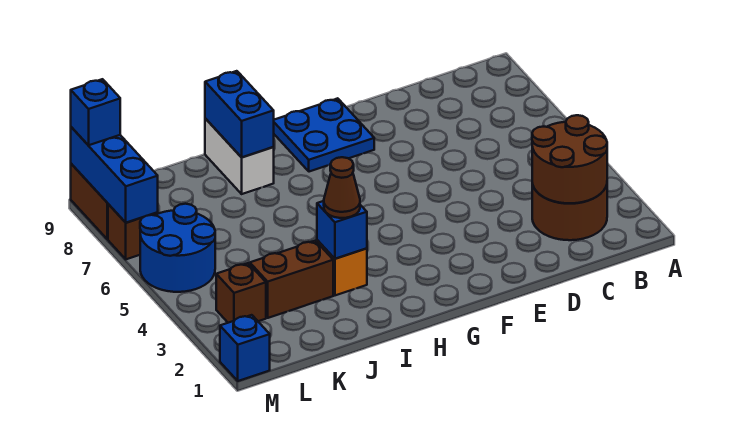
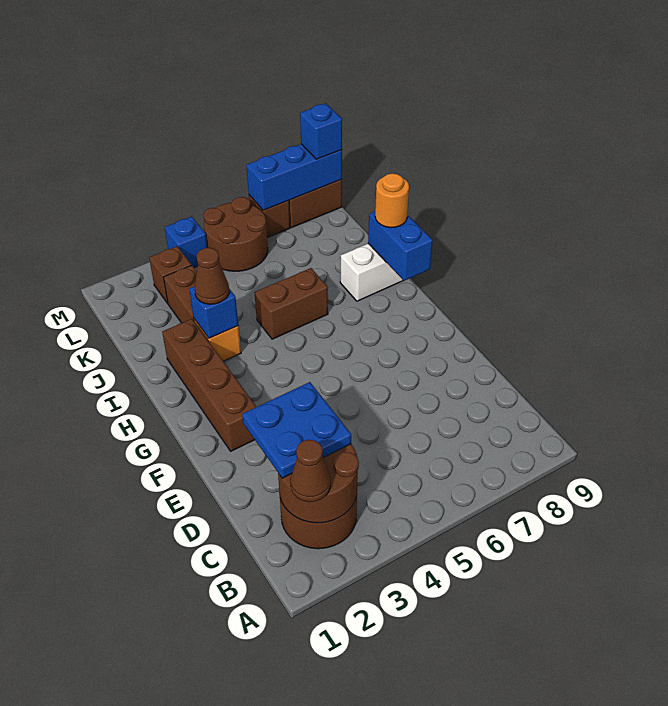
none -> brown 1x1 cone [290,440,331,502]
none -> brown 1x4 brick [162,319,256,451]
blue 2x2 plate [274,98,374,172] -> blue 2x2 plate moved to [242,382,351,478]
none -> brown 1x2 brick [254,268,328,339]
blue 1x2 brick [205,71,274,157] -> blue 1x2 brick turned to [368,212,433,281]
none -> orange 1x1 round brick [375,173,409,227]
blue 2x2 round brick [140,204,215,292] -> brown 2x2 round brick [203,197,268,271]
blue 1x1 brick [220,315,270,381] -> blue 1x1 brick moved to [165,217,207,267]

